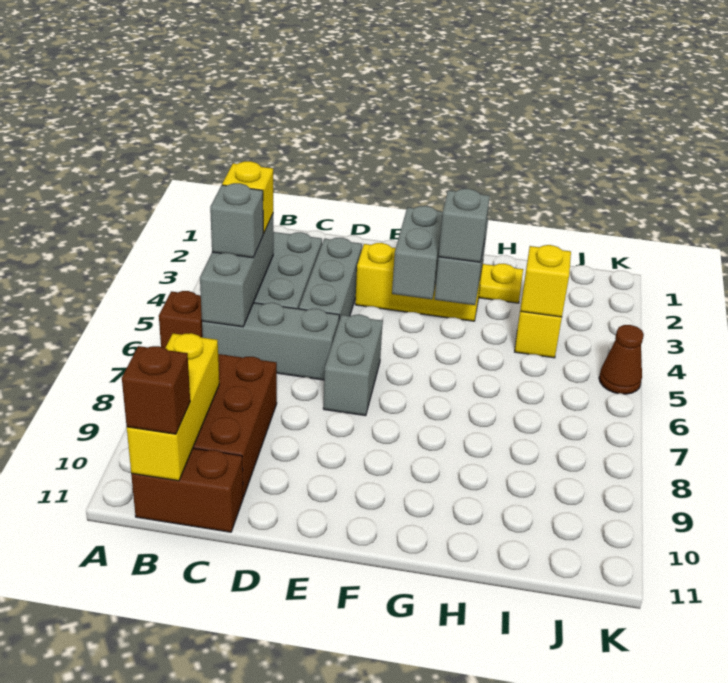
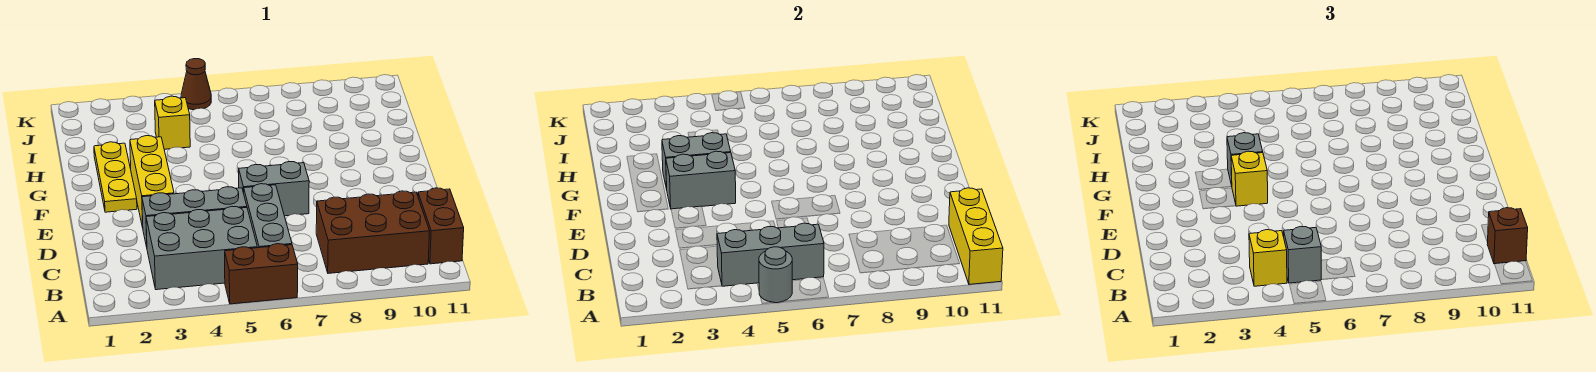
none -> grey 1x1 round brick [759,247,792,303]
brown 1x1 brick [159,291,203,348] -> brown 1x2 brick [225,244,298,304]
yellow 1x3 brick [127,333,219,481] -> yellow 1x3 brick turned to [949,188,1003,284]
yellow 1x1 brick [521,245,571,317] -> yellow 1x1 brick moved to [1231,151,1268,206]

